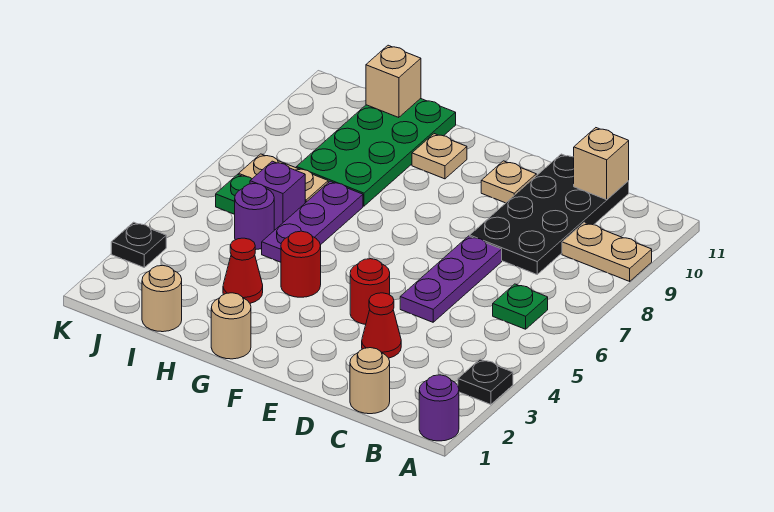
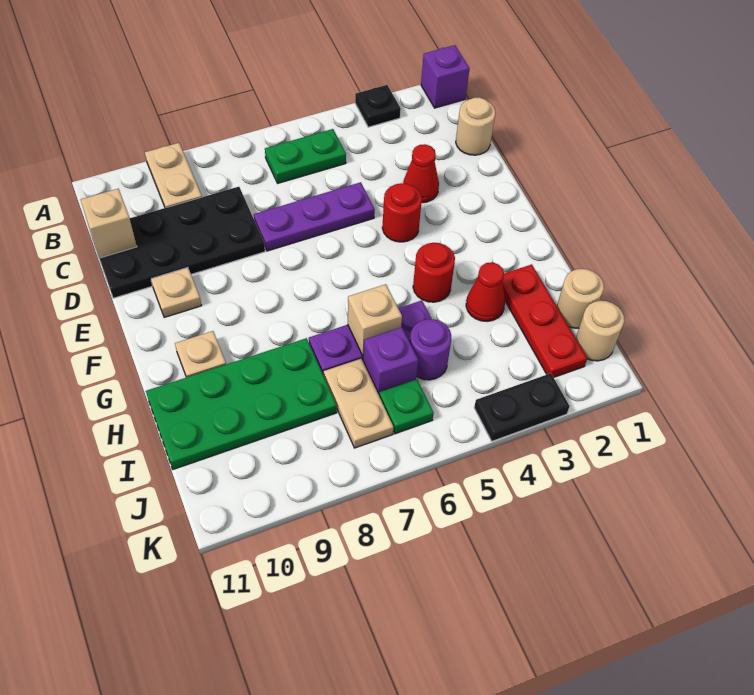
purple 1x1 round brick [419,375,459,441] -> purple 1x1 brick [421,45,470,108]
green 1x1 plate [493,284,548,329] -> green 1x2 plate [265,129,346,183]
tan 1x1 round brick [211,293,251,359] -> tan 1x1 round brick moved to [576,301,624,361]
none -> red 1x3 plate [502,264,587,378]
tan 1x1 brick [366,45,421,118] -> tan 1x1 brick moved to [348,284,402,355]
black 1x1 plate [111,222,166,267] -> black 1x2 plate [474,373,570,441]

